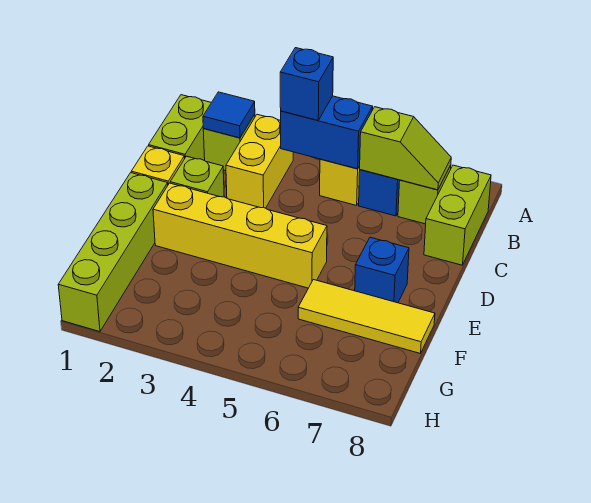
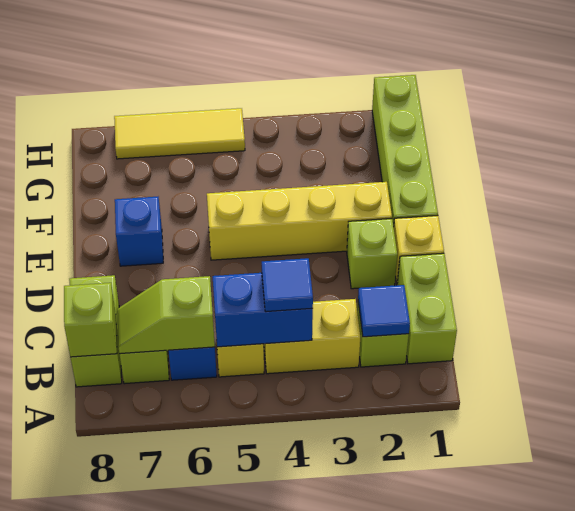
yellow 1x2 brick [226,114,293,208] -> yellow 1x2 brick turned to [264,299,360,374]
blue 1x1 brick [280,48,333,120] -> blue 1x1 tile [262,258,313,312]
none -> lime 1x1 brick [64,283,117,357]
yellow 1x3 tile [298,280,435,353] -> yellow 1x3 tile moved to [114,108,245,159]

